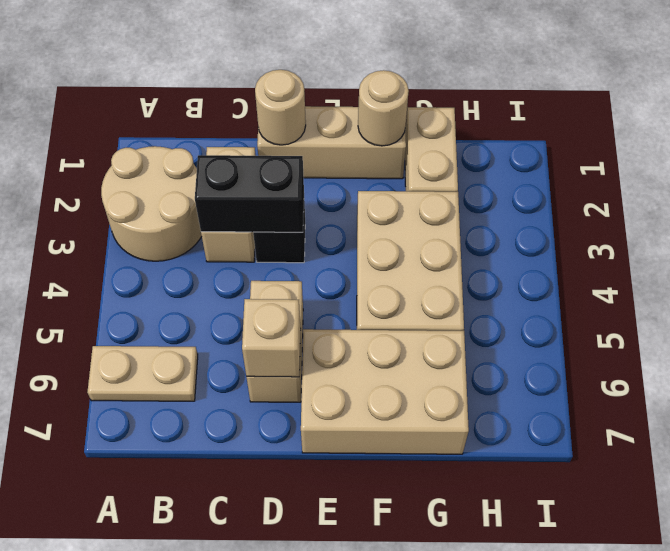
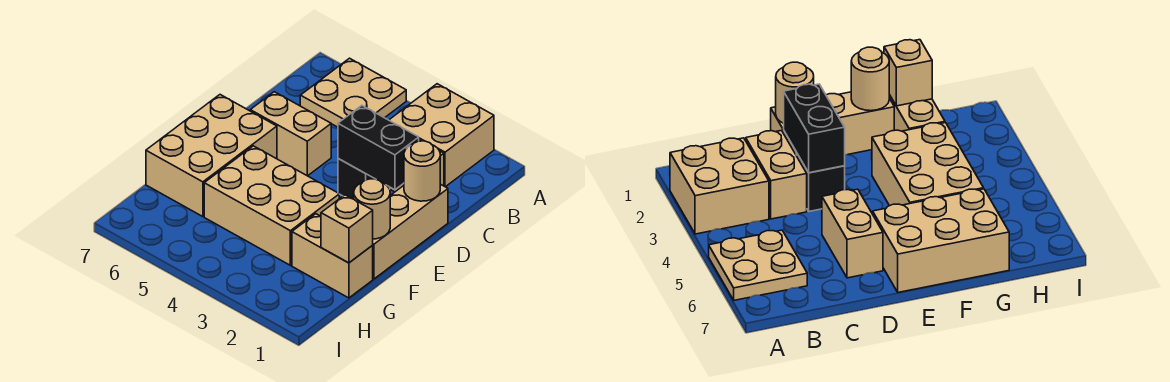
tan 2x2 round brick [101,146,202,261] -> tan 2x2 brick [389,84,494,187]
tan 1x2 plate [87,346,198,401] -> tan 2x2 plate [300,58,406,127]
black 1x2 brick [195,155,304,232] -> black 1x2 brick turned to [338,106,419,190]
tan 1x1 brick [242,299,301,377] -> tan 1x1 brick moved to [321,195,373,263]

